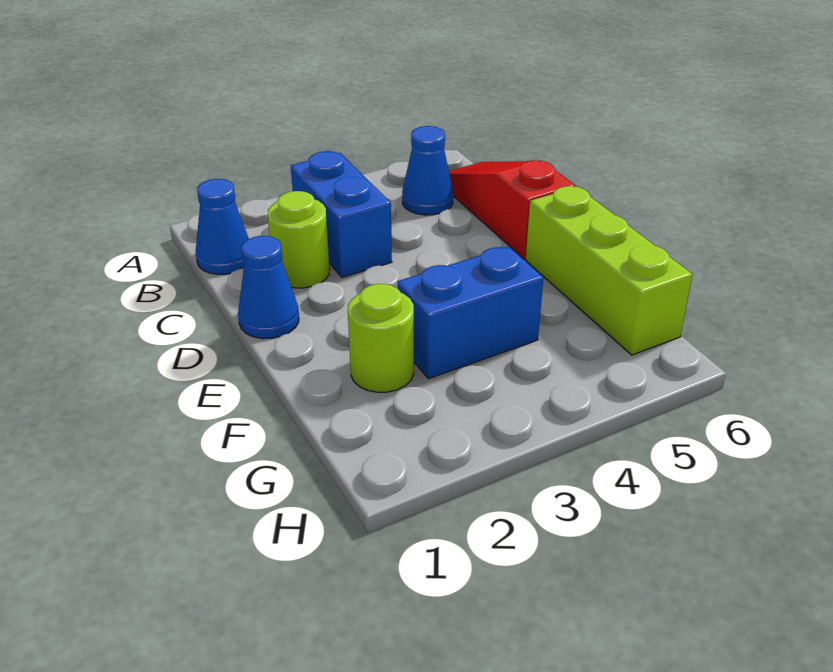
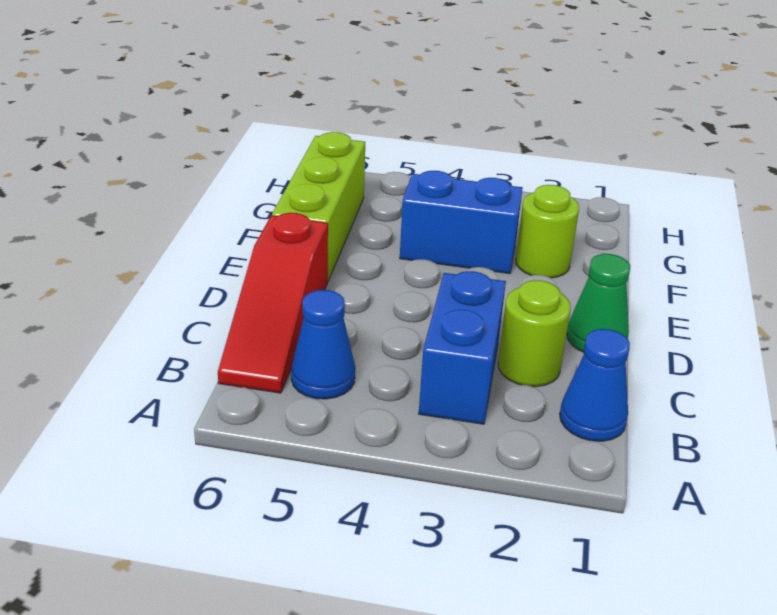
blue 1x1 cone [238,236,299,339] -> green 1x1 cone [567,254,630,352]

